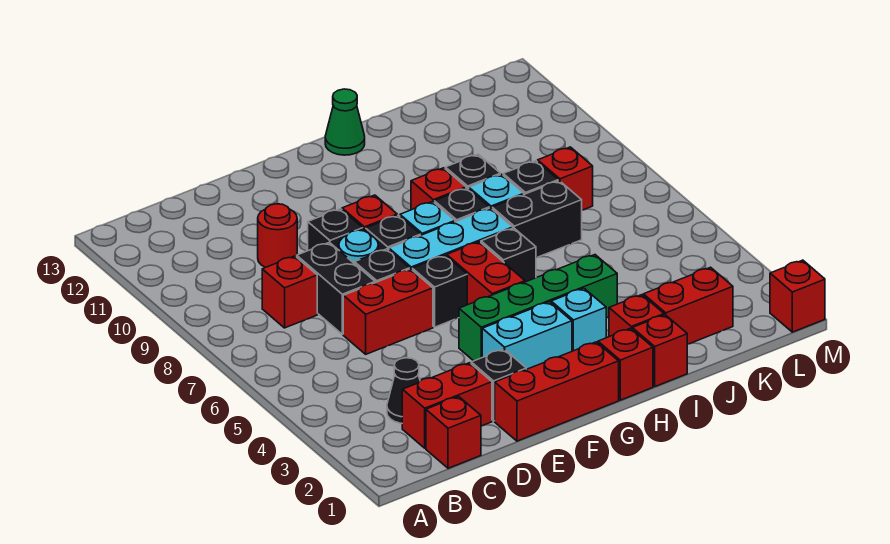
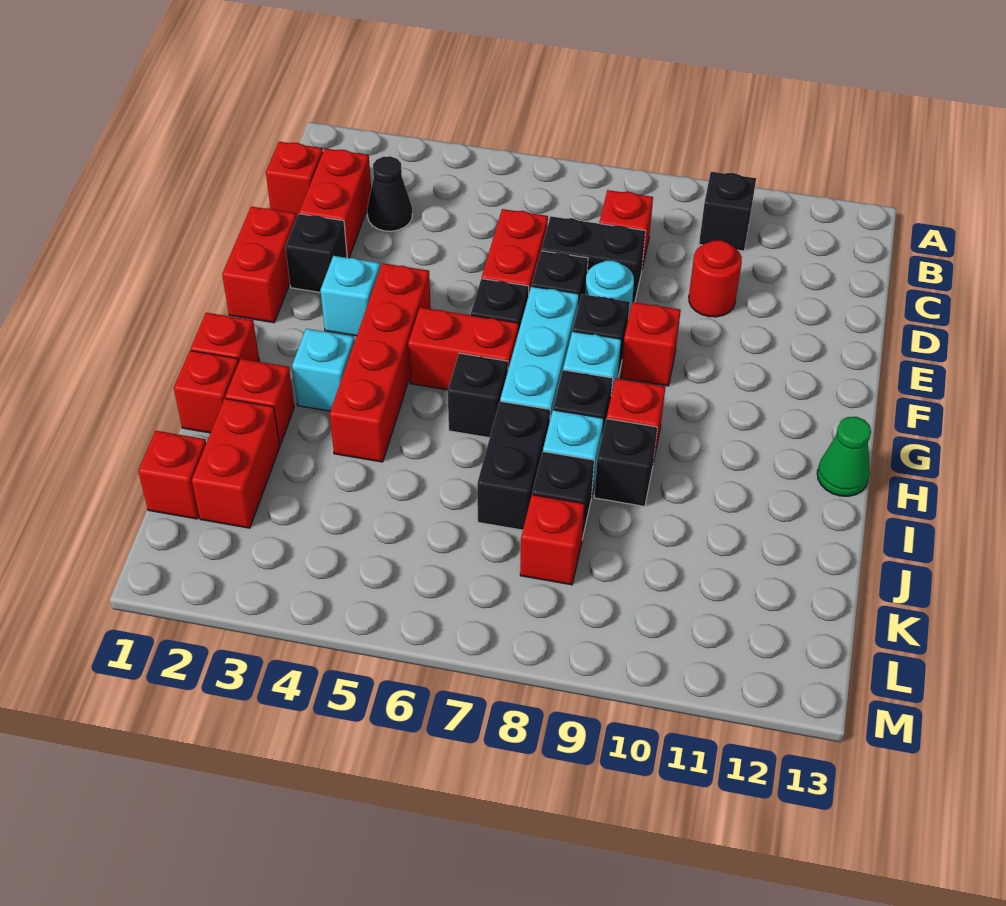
red 1x3 brick [495,342,619,441] -> red 1x2 brick [222,207,297,323]
black 1x1 brick [308,209,363,251] -> black 1x1 brick moved to [699,172,756,251]
cyan 1x2 brick [482,302,572,369] -> cyan 1x1 brick [321,256,380,336]
green 1x4 brick [459,255,617,361] -> red 1x4 brick [330,263,431,462]
red 1x1 brick [770,260,825,332] -> red 1x1 brick moved to [138,431,206,519]

